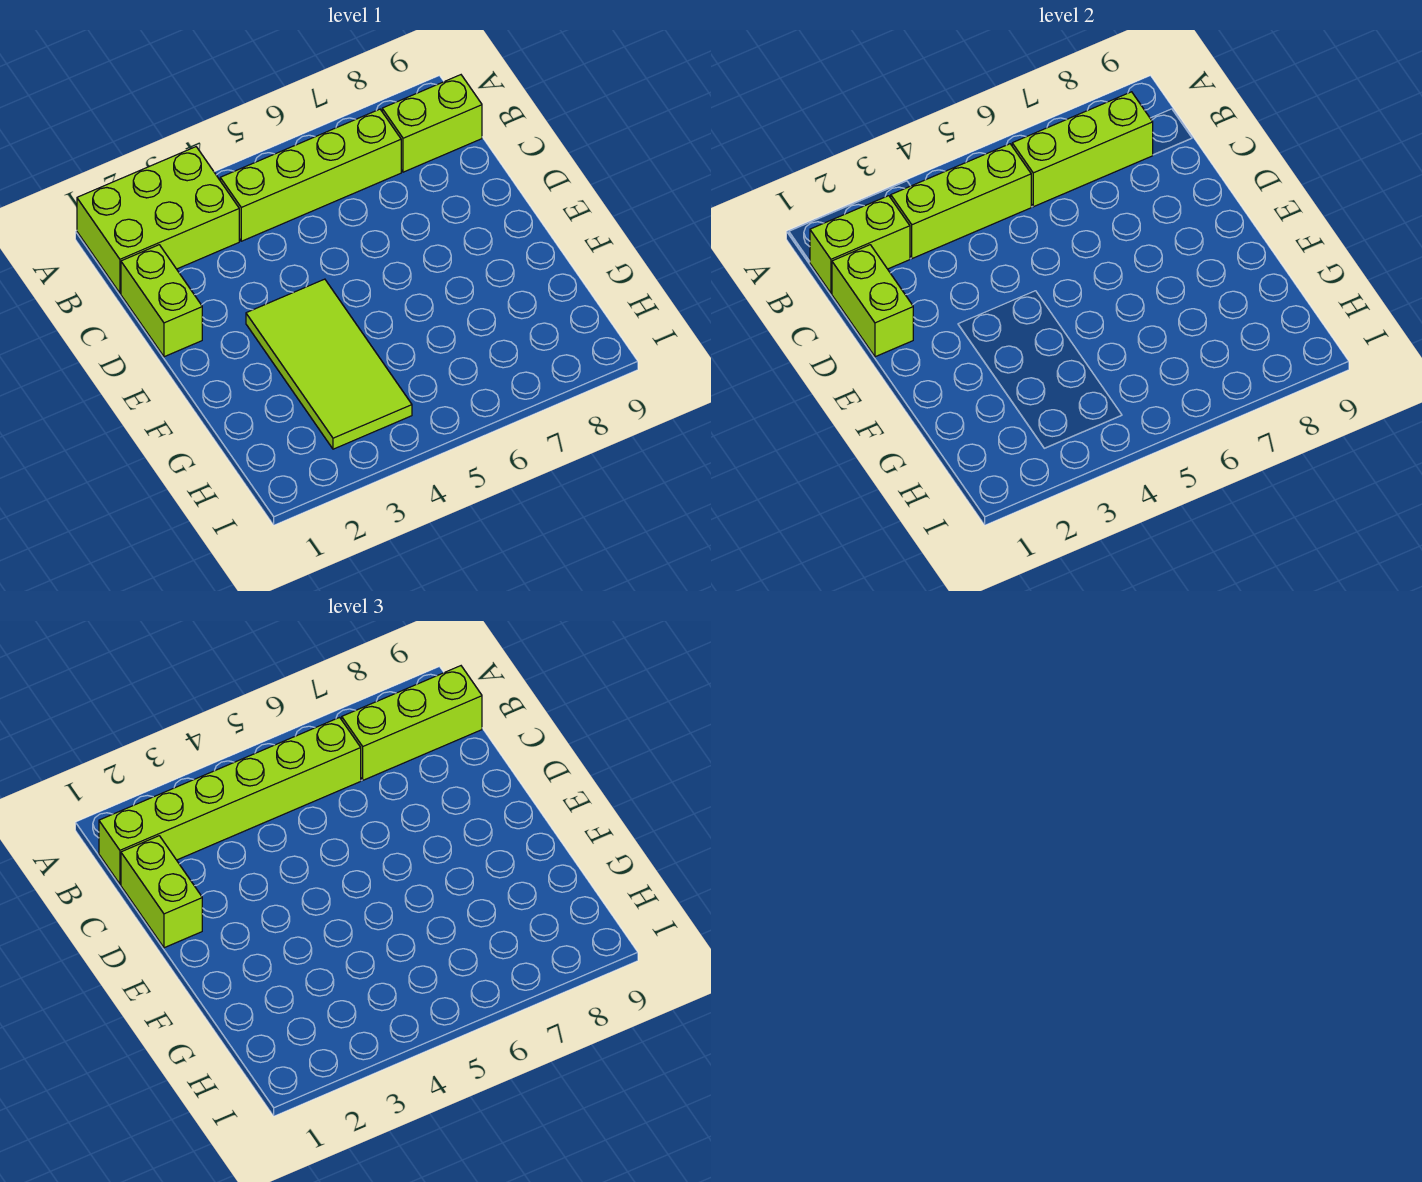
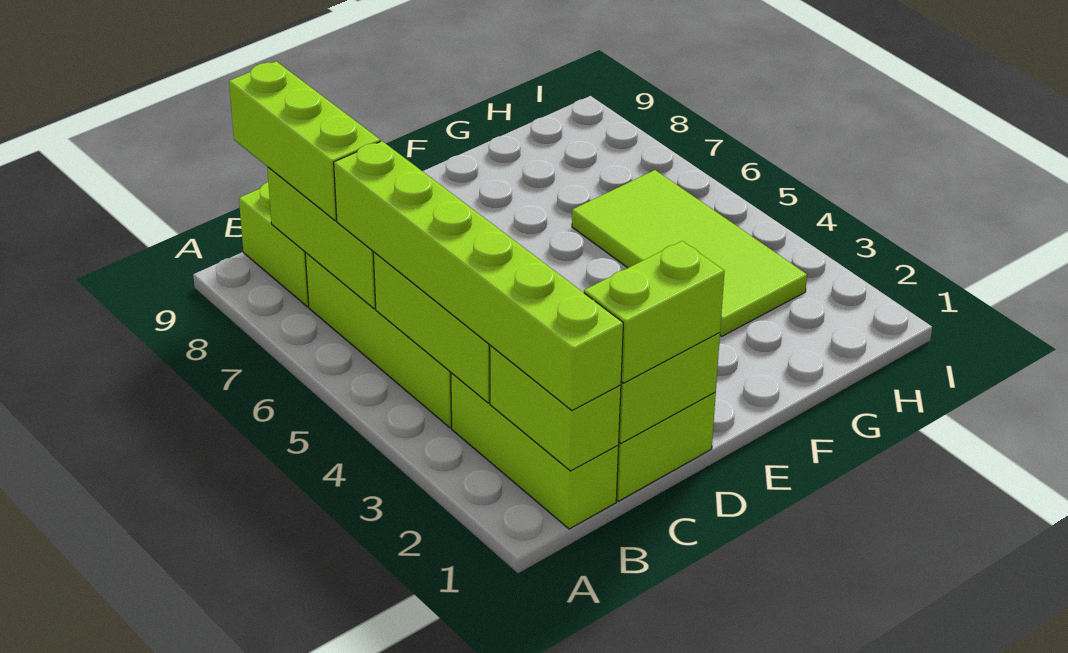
lime 2x3 brick [77,147,239,293] -> lime 1x3 brick [451,373,619,529]
lime 2x4 tile [246,279,412,449] -> lime 2x4 tile turned to [572,170,807,336]

